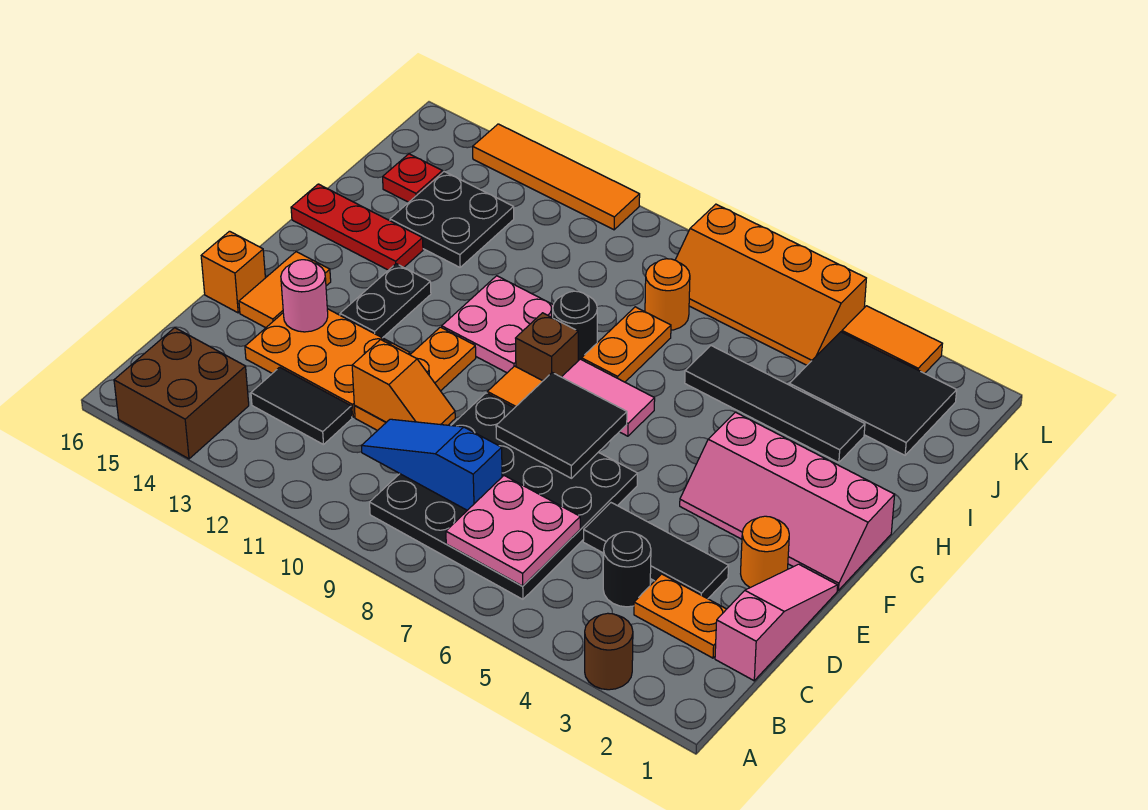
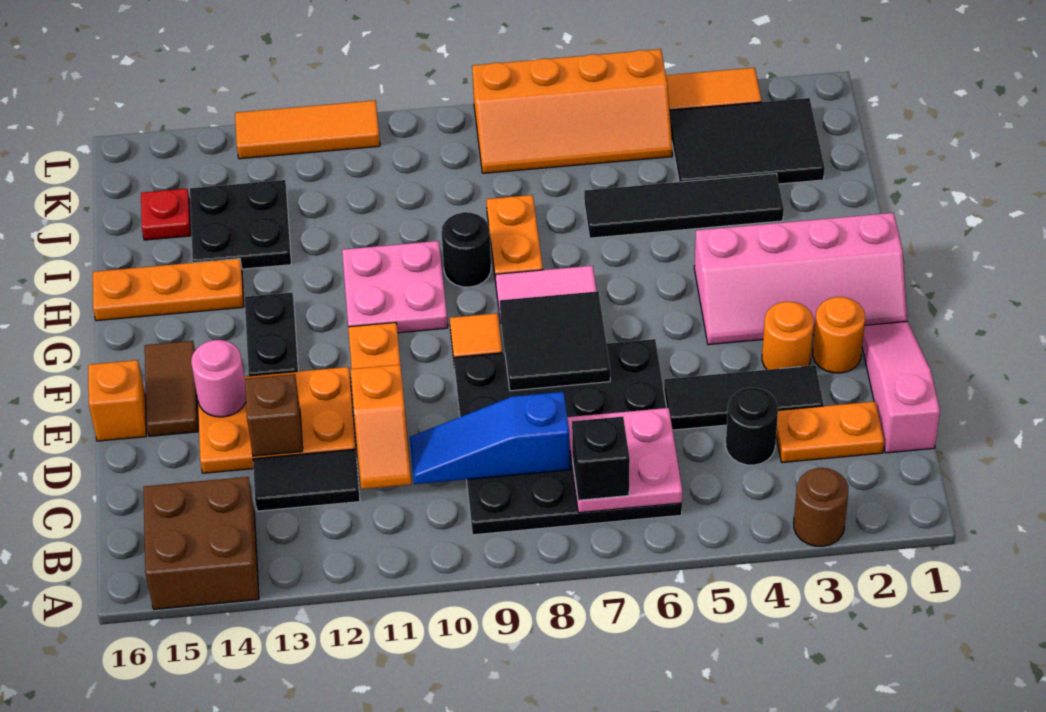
none -> black 1x1 brick [572,417,630,500]
orange 1x2 slope [352,340,455,425] -> orange 1x2 slope turned to [351,365,411,489]
orange 1x2 tile [239,252,331,328] -> brown 1x2 tile [145,341,198,436]
brown 1x1 brick [516,313,578,381] -> brown 1x1 brick moved to [245,374,303,456]
red 1x3 plate [291,184,423,270] -> orange 1x3 plate [93,259,244,321]
orange 1x1 round brick [645,259,690,330] -> orange 1x1 round brick moved to [762,302,814,370]
orange 1x4 tile [473,124,640,230] -> orange 1x3 tile [235,100,380,159]

